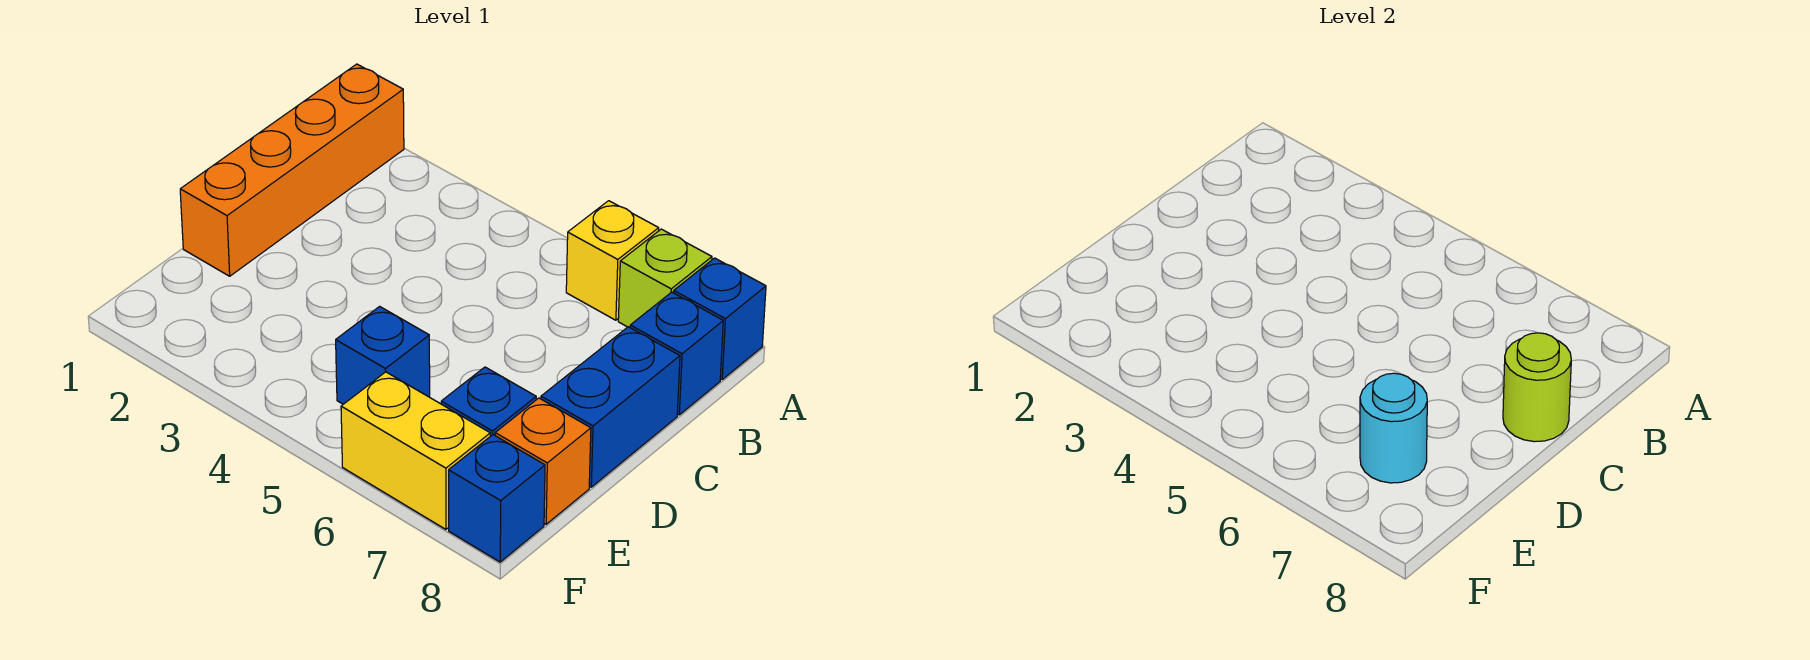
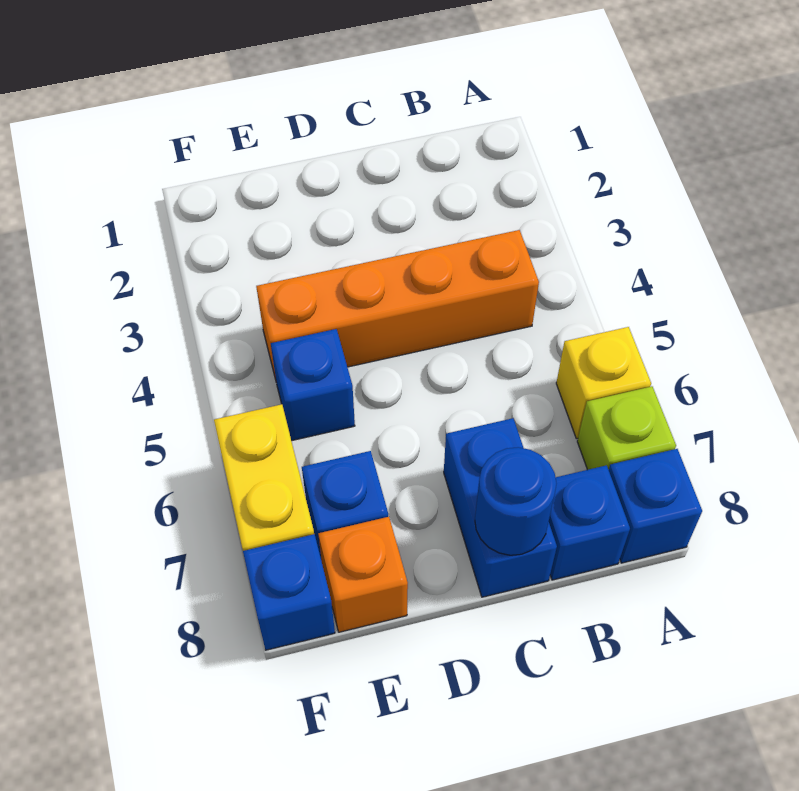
orange 1x4 brick [180,64,404,276] -> orange 1x4 brick moved to [256,230,539,379]
blue 1x2 brick [541,327,680,487] -> blue 1x2 brick turned to [444,418,557,597]
lime 1x1 round brick [1503,333,1571,442] -> blue 1x1 round brick [475,447,557,555]
cyan 1x1 round brick [1360,373,1427,483] -> none

